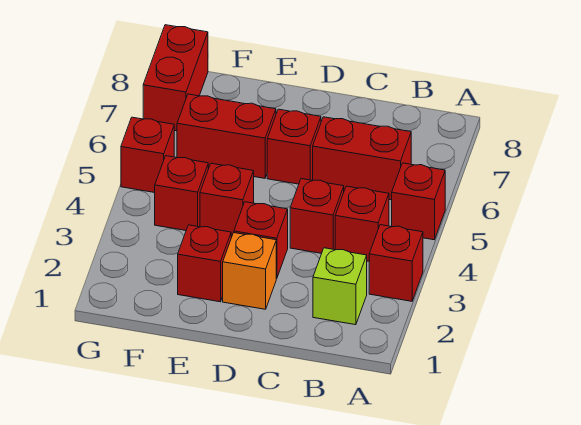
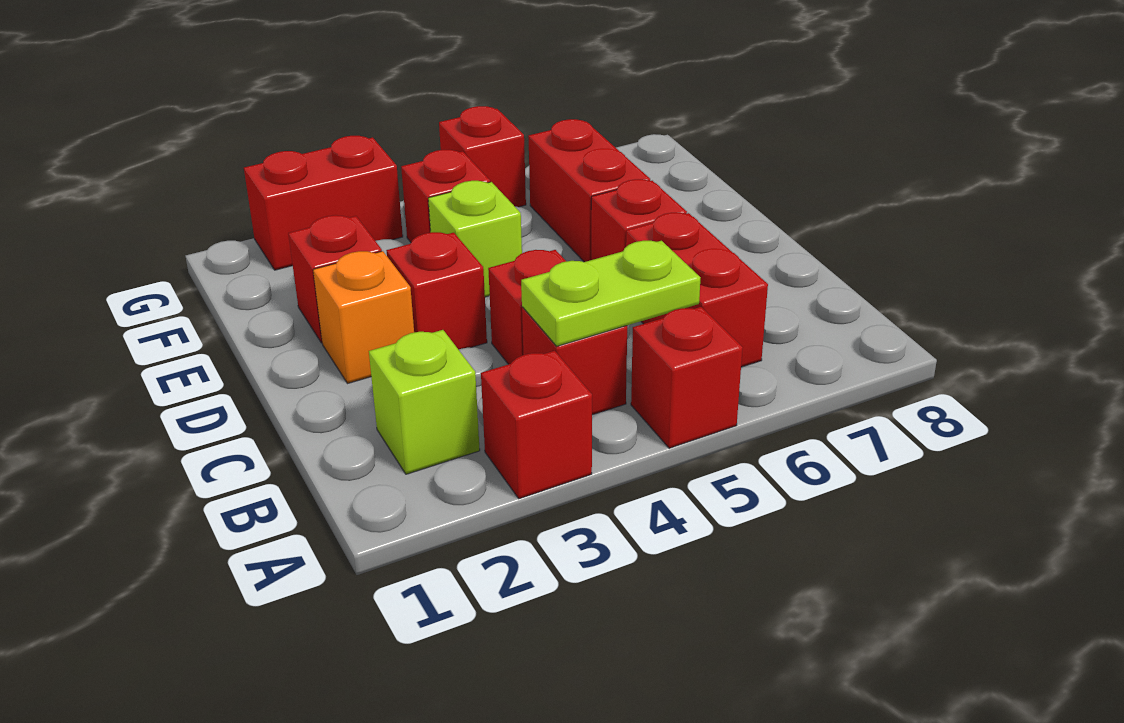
none -> lime 1x2 plate [521,241,701,346]
red 1x1 brick [200,163,254,237] -> lime 1x1 brick [428,181,522,297]
red 1x2 brick [143,25,208,131] -> red 1x2 brick moved to [244,136,403,270]

